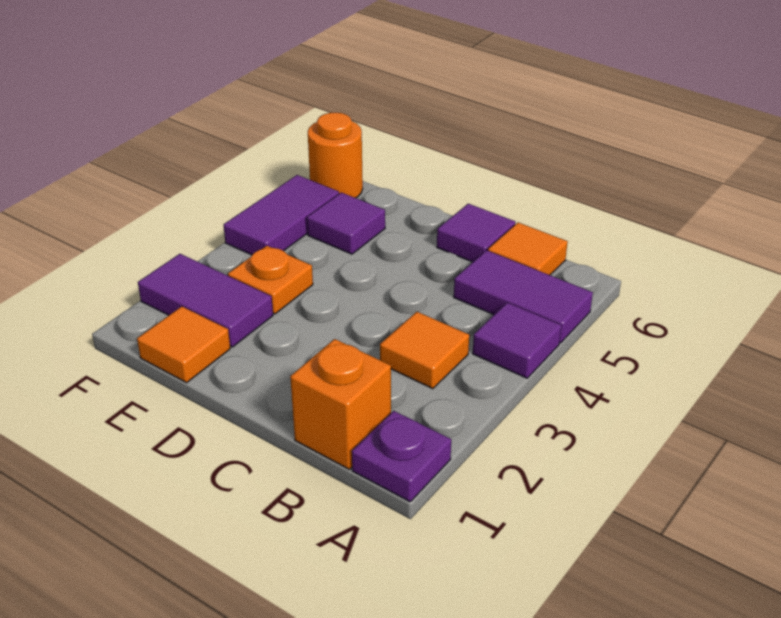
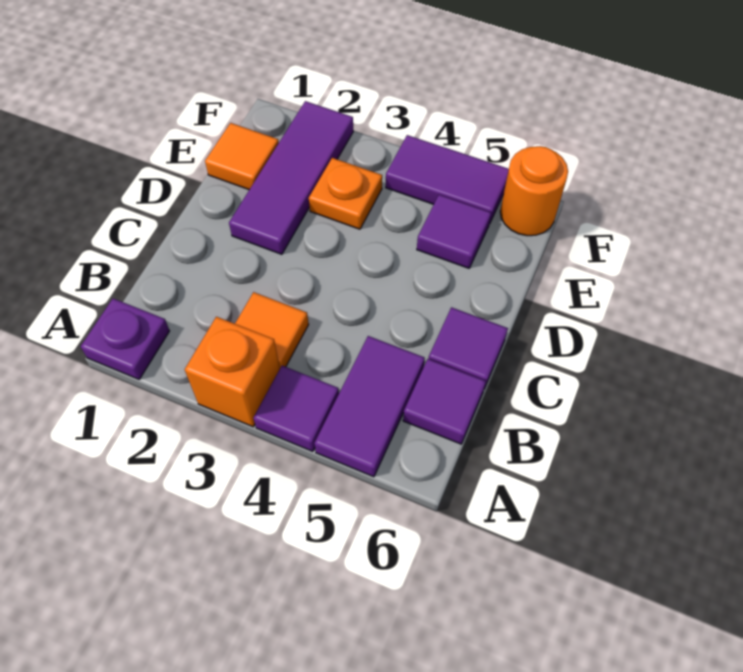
orange 1x1 brick [290,339,391,469] -> orange 1x1 brick moved to [185,317,280,427]
orange 1x1 tile [488,223,568,275] -> purple 1x1 tile [403,359,486,444]
purple 1x2 tile [138,254,273,347] -> purple 1x3 tile [229,101,353,254]

